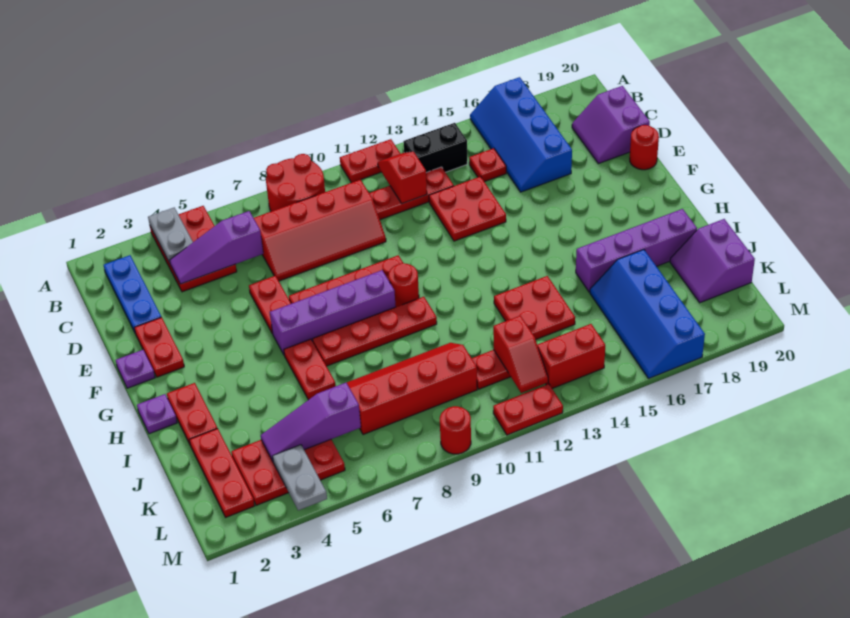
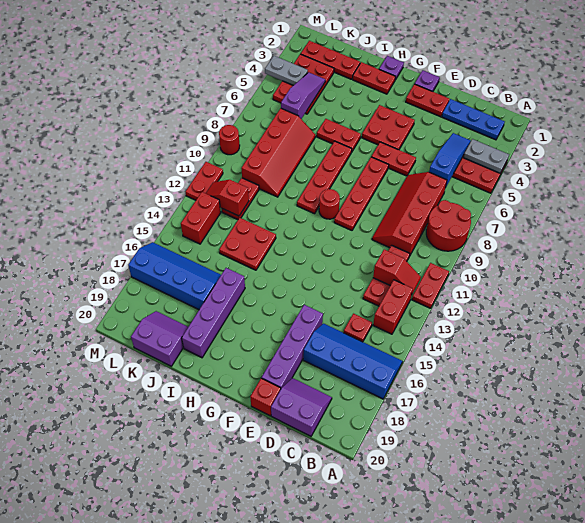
black 1x2 brick [403,123,467,172] -> red 1x2 brick [373,280,413,334]
purple 1x3 slope [169,211,263,284] -> blue 1x3 slope [429,133,471,186]
red 2x2 plate [429,177,506,241] -> red 2x2 plate moved to [362,105,415,150]
red 1x1 round brick [630,125,659,170] -> red 1x1 brick [250,378,281,416]
purple 1x4 brick [270,270,396,356] -> purple 1x4 brick moved to [262,305,323,388]

